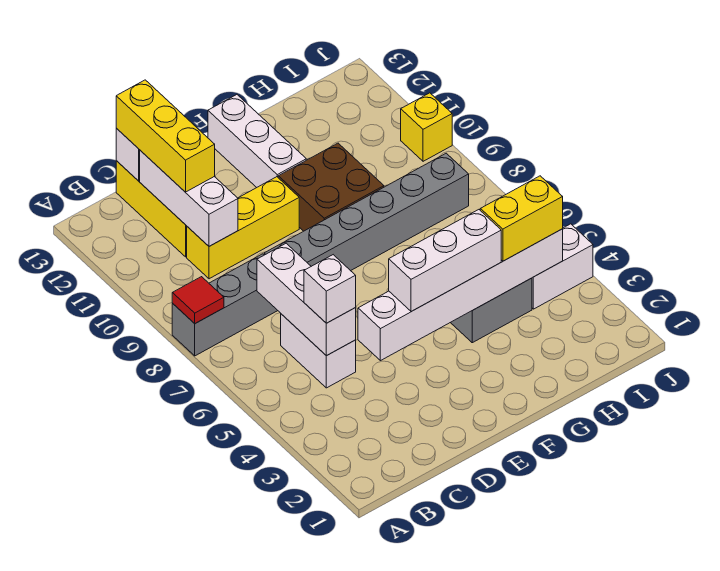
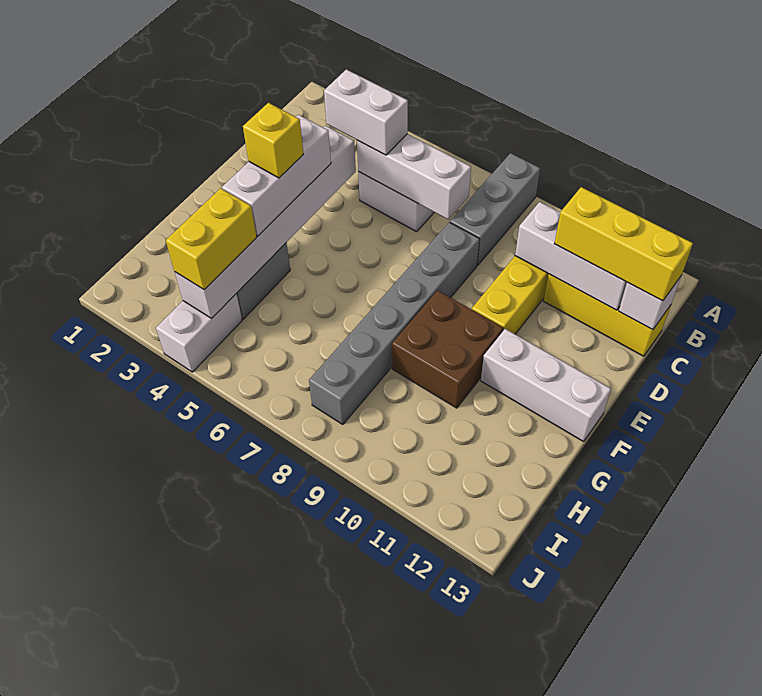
red 1x1 tile [172,277,224,324] -> none
white 1x1 brick [304,255,356,323] -> white 1x2 brick [324,69,408,155]
yellow 1x1 brick [401,93,452,161] -> yellow 1x1 brick moved to [243,103,303,178]

